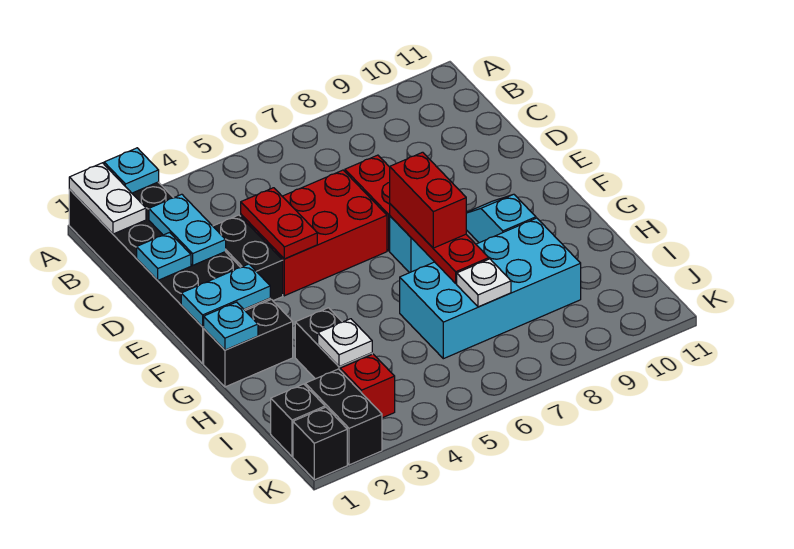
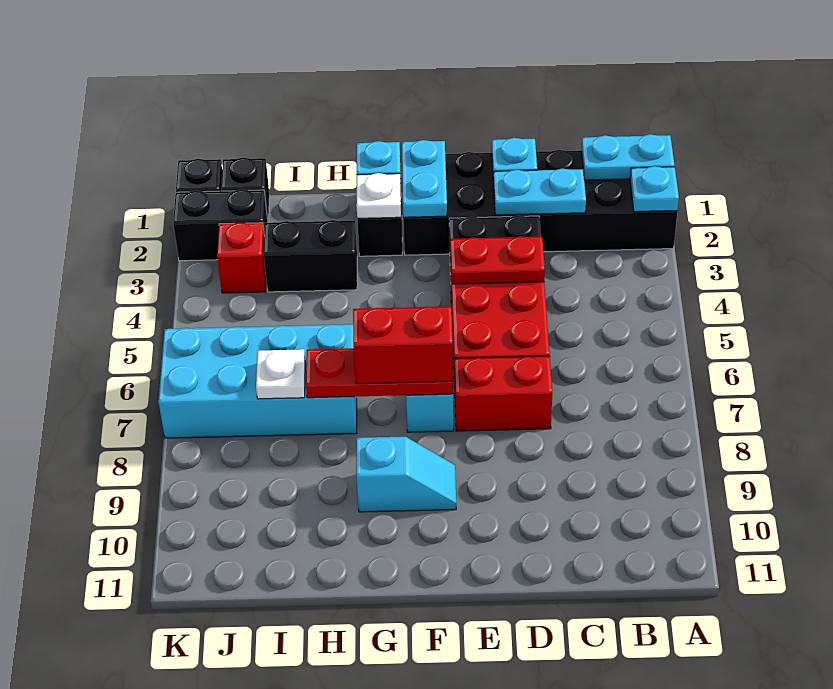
white 1x2 plate [69,163,146,234] -> cyan 1x2 plate [582,134,674,180]
cyan 2x4 brick [400,218,581,359] -> cyan 2x4 brick turned to [158,324,357,438]
white 1x1 plate [318,319,372,367] -> white 1x1 plate moved to [356,173,401,218]

